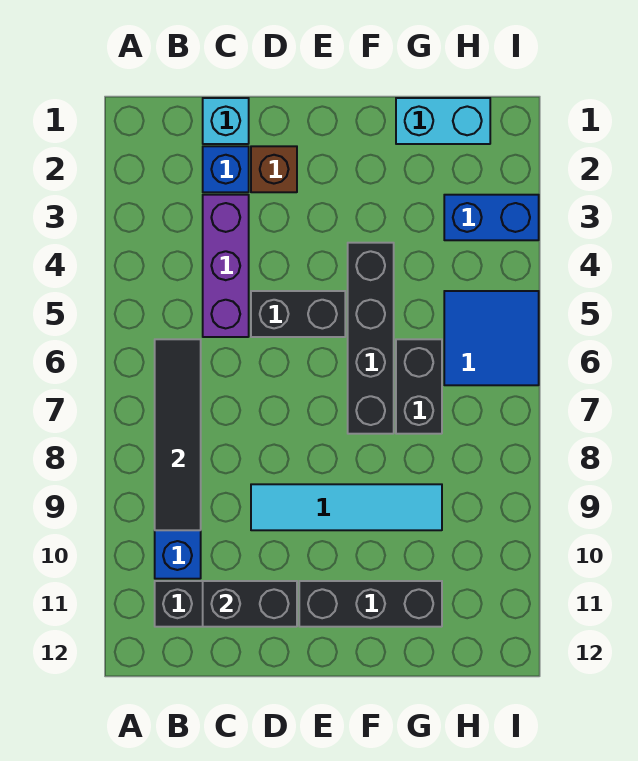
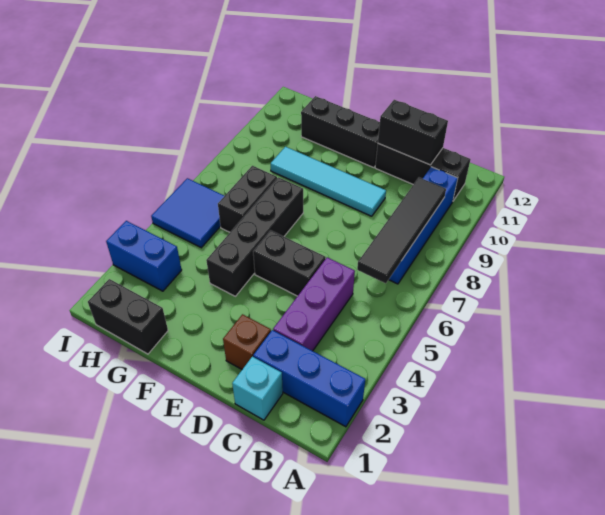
blue 1x1 brick [203,146,249,192] -> blue 1x3 brick [253,330,365,427]
cyan 1x2 brick [396,98,490,144] -> black 1x2 brick [88,279,168,354]

